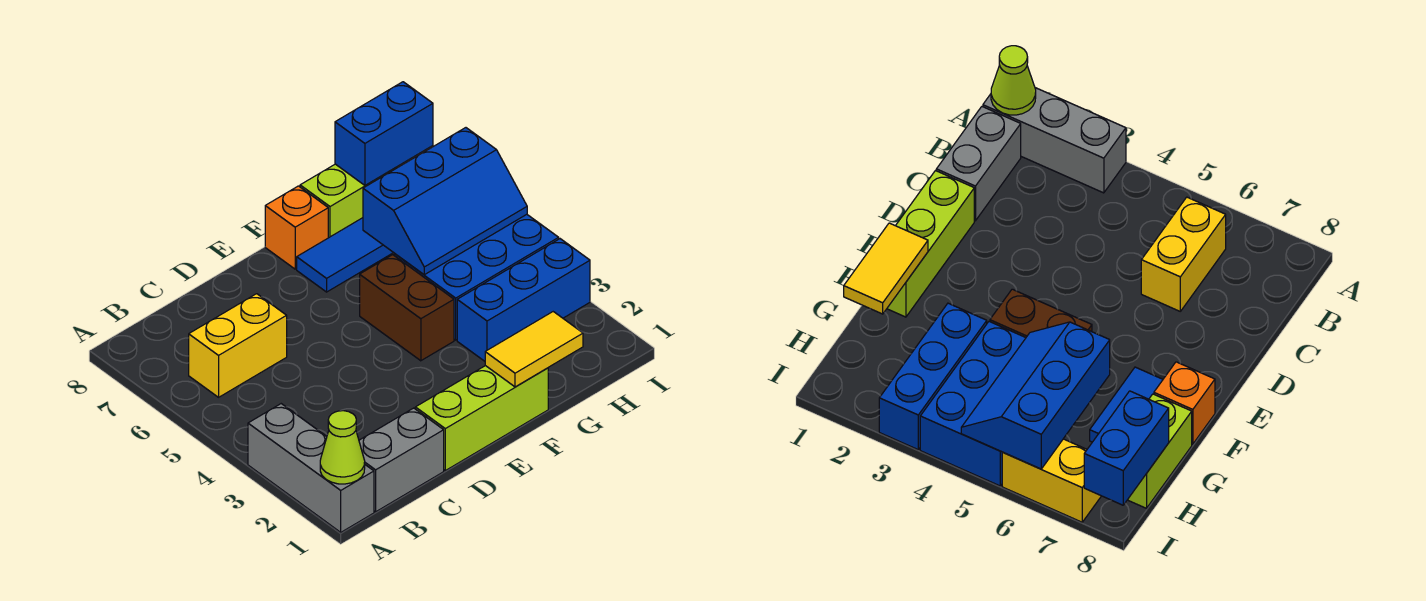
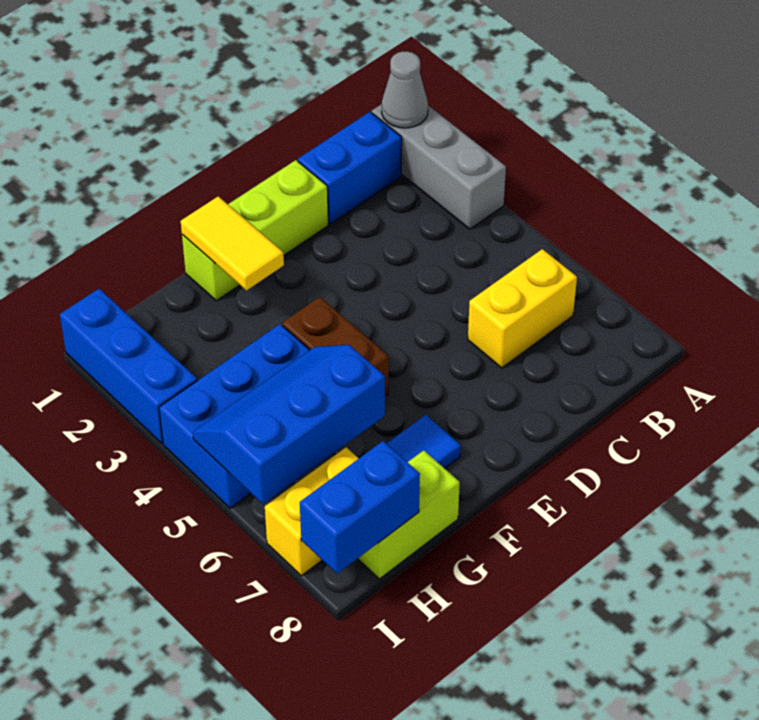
lime 1x1 cone [320,411,365,484] -> grey 1x1 cone [382,51,428,128]
grey 1x2 brick [359,408,444,512] -> blue 1x2 brick [298,112,402,224]
yellow 1x2 tile [485,312,583,387] -> yellow 1x2 tile turned to [181,196,284,290]
orange 1x1 brick [265,186,328,269] -> none
blue 1x3 brick [457,239,590,361] -> blue 1x3 brick turned to [60,289,197,443]
yellow 1x2 brick [1002,439,1101,522] -> yellow 1x2 brick turned to [265,447,359,576]

